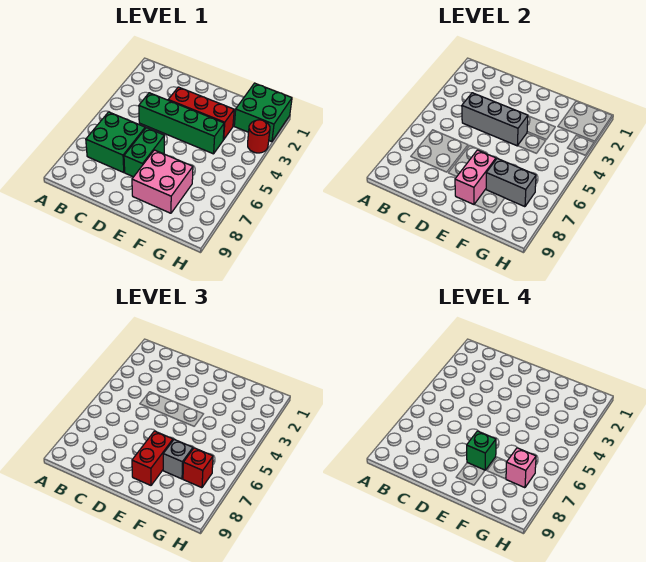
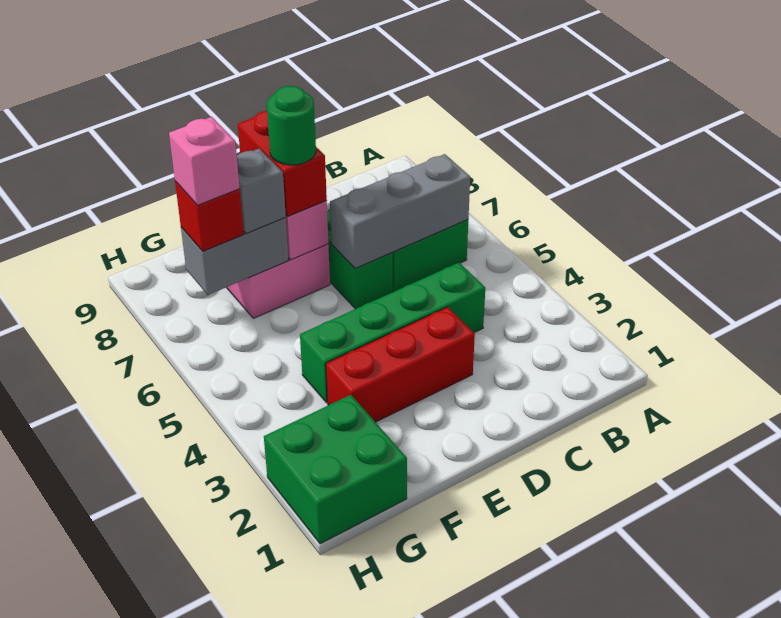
grey 1x3 brick [462,93,528,146] -> grey 1x3 brick moved to [330,154,470,268]
green 1x1 brick [467,431,496,470] -> green 1x1 round brick [267,86,316,165]
red 1x1 round brick [248,120,270,153] -> none

